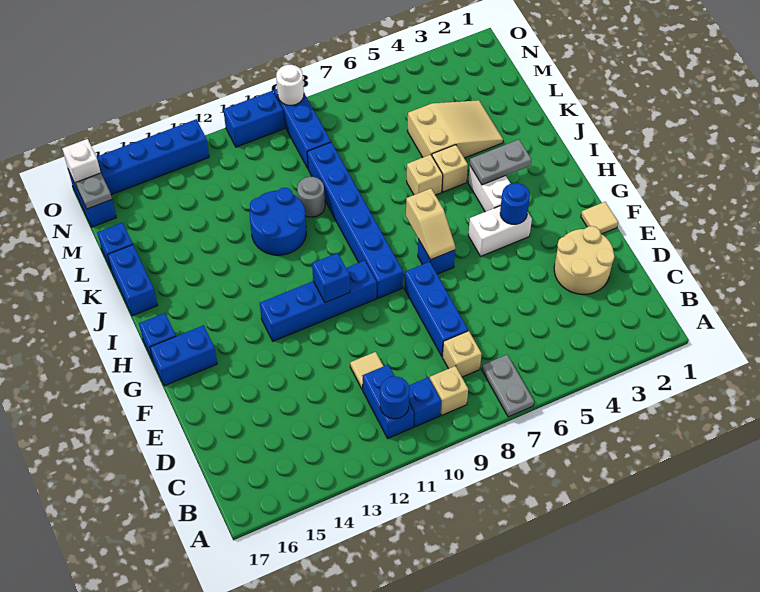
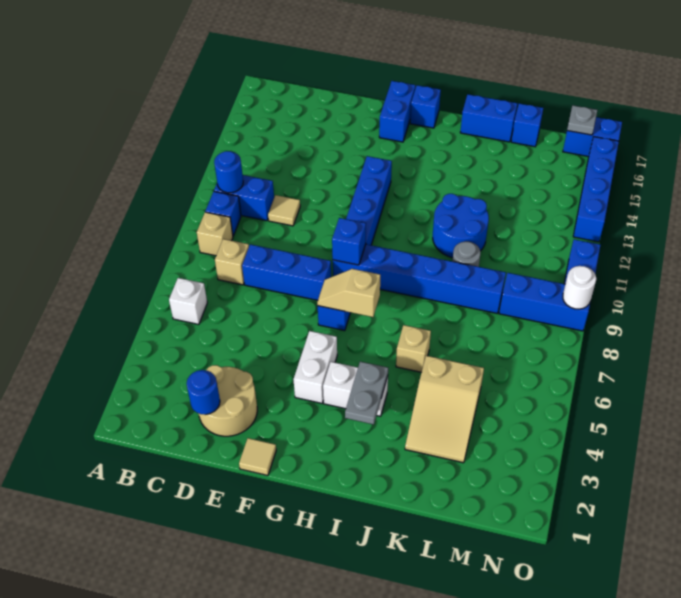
grey 1x2 plate [482,355,534,417] -> none
blue 1x1 round brick [500,183,530,224] -> blue 1x1 round brick moved to [187,370,220,415]
blue 1x1 brick [312,253,350,303] -> blue 1x1 brick moved to [332,218,366,265]
tan 1x1 brick [432,145,468,192] -> none
white 1x1 brick [62,139,101,185] -> white 1x1 brick moved to [169,278,207,324]

